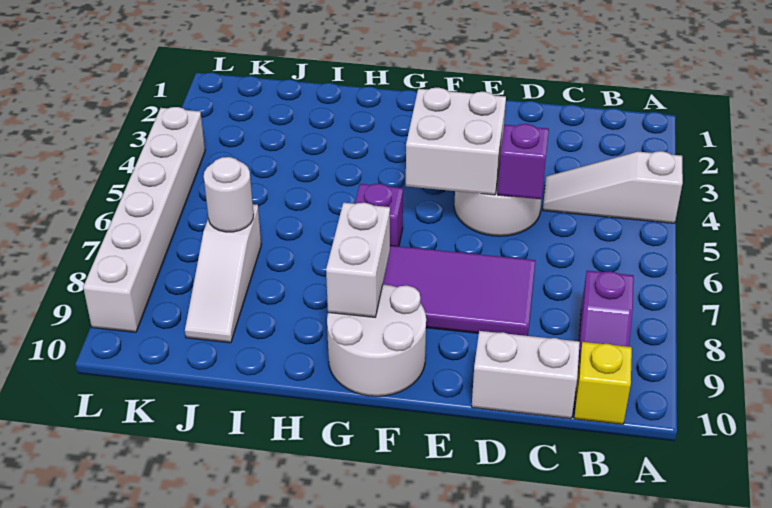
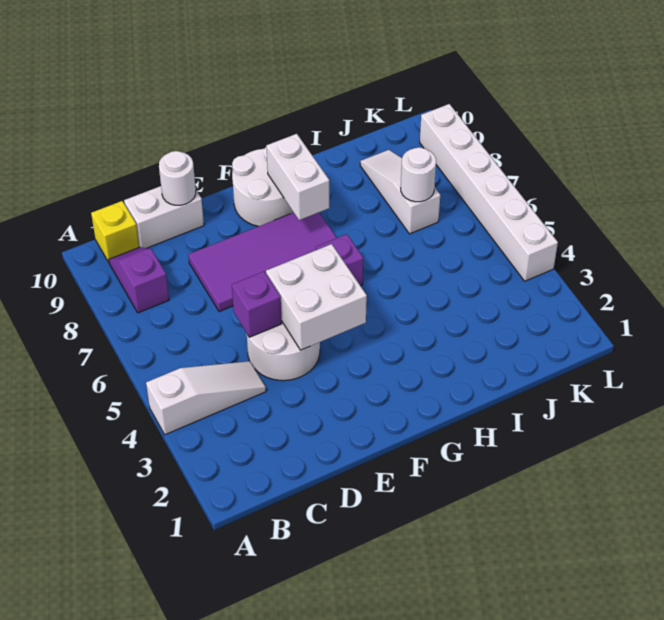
none -> white 1x1 round brick [159,151,196,205]

